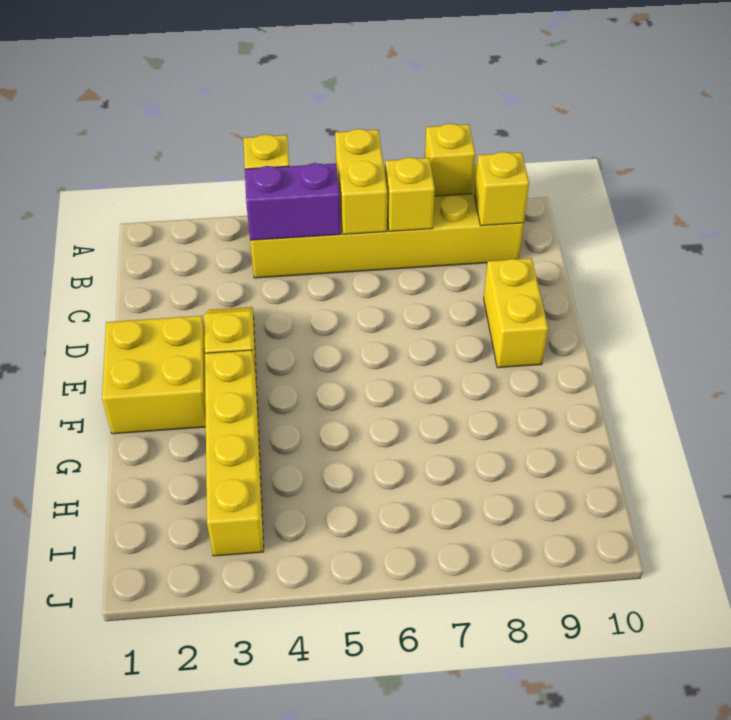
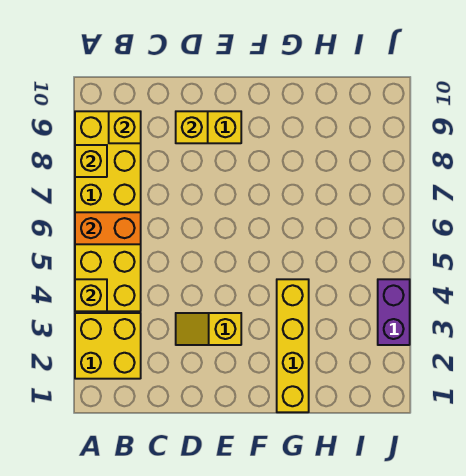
yellow 1x2 brick [335,129,387,234] -> orange 1x2 brick [75,212,141,244]
purple 1x2 brick [245,163,341,241] -> purple 1x2 brick moved to [378,279,410,345]
yellow 1x1 brick [385,157,435,231] -> yellow 1x1 brick moved to [176,111,208,143]
yellow 2x2 brick [102,316,206,434] -> yellow 2x2 brick moved to [75,313,141,379]
yellow 1x4 brick [205,350,264,556] -> yellow 1x4 brick turned to [277,279,309,412]

